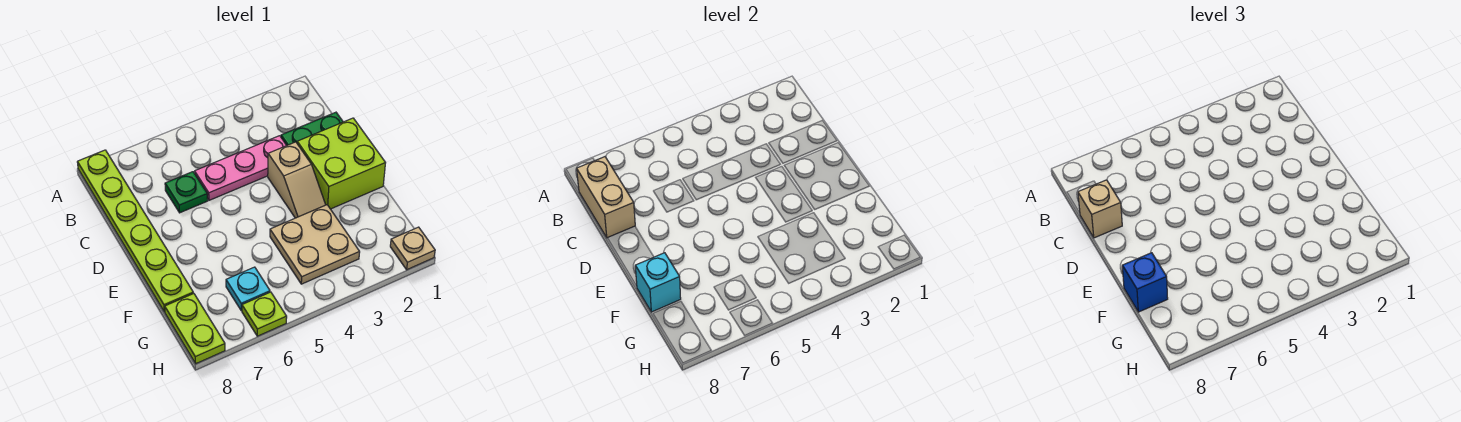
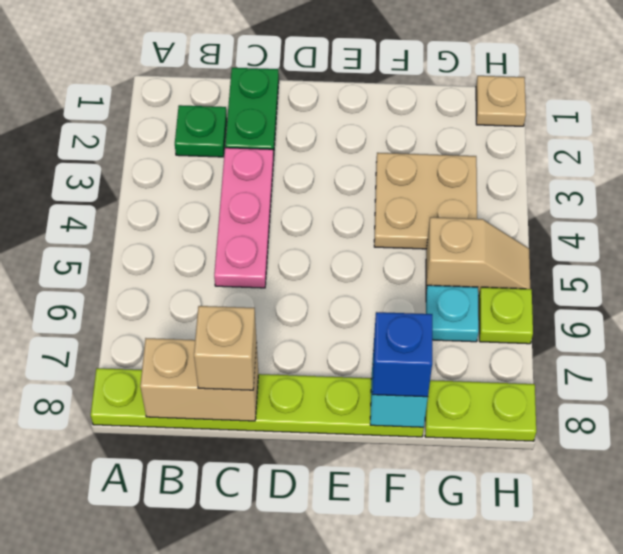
green 1x1 plate [165,172,208,213] -> green 1x1 plate moved to [175,105,227,157]
lime 2x2 brick [297,118,385,209] -> none
tan 1x2 slope [268,142,326,218] -> tan 1x2 slope moved to [426,217,530,296]

